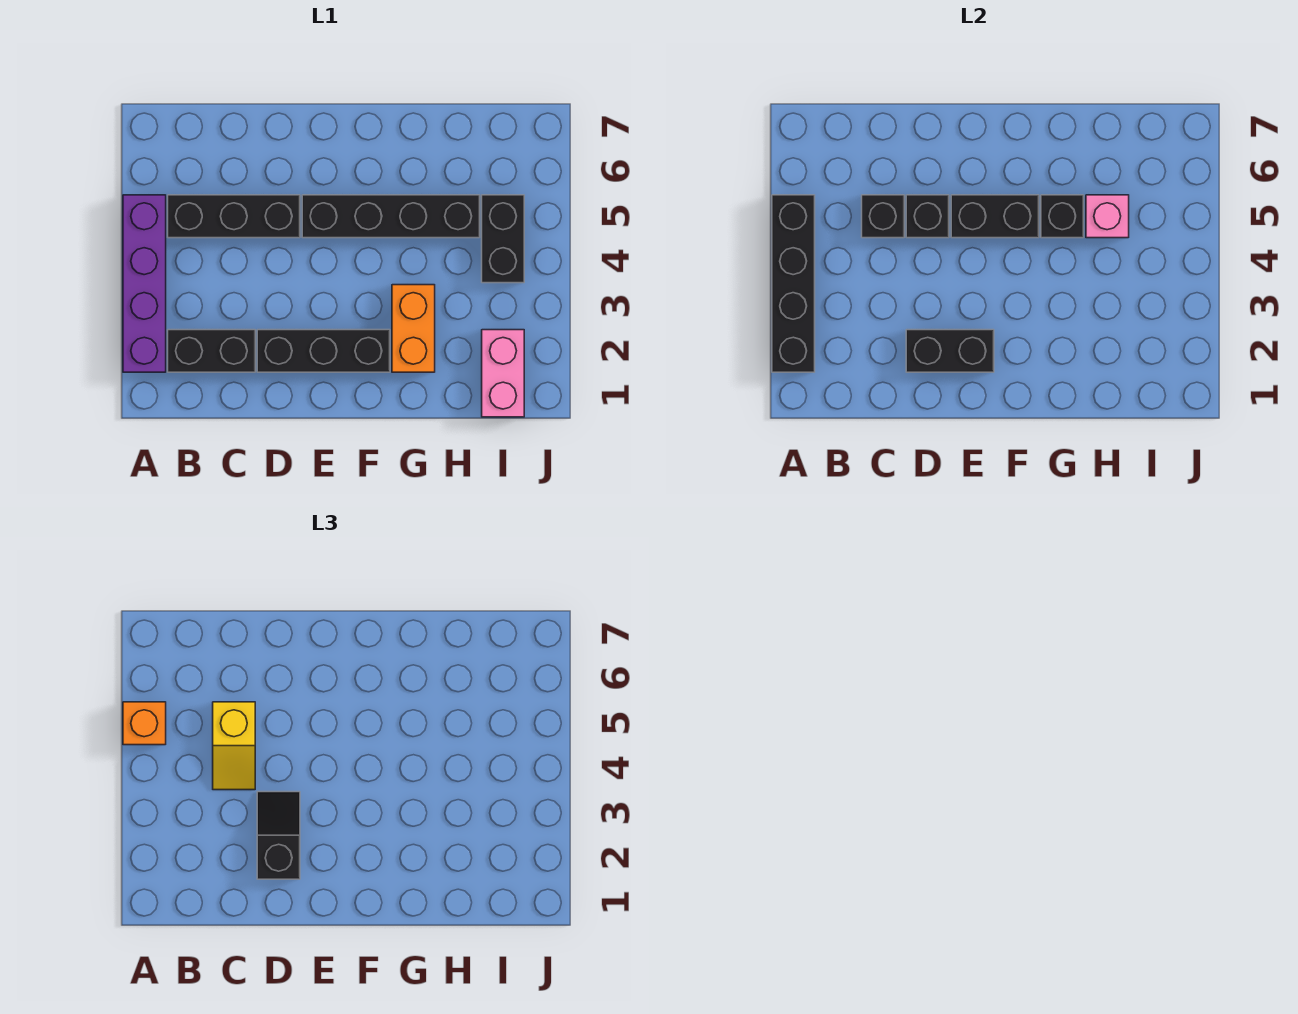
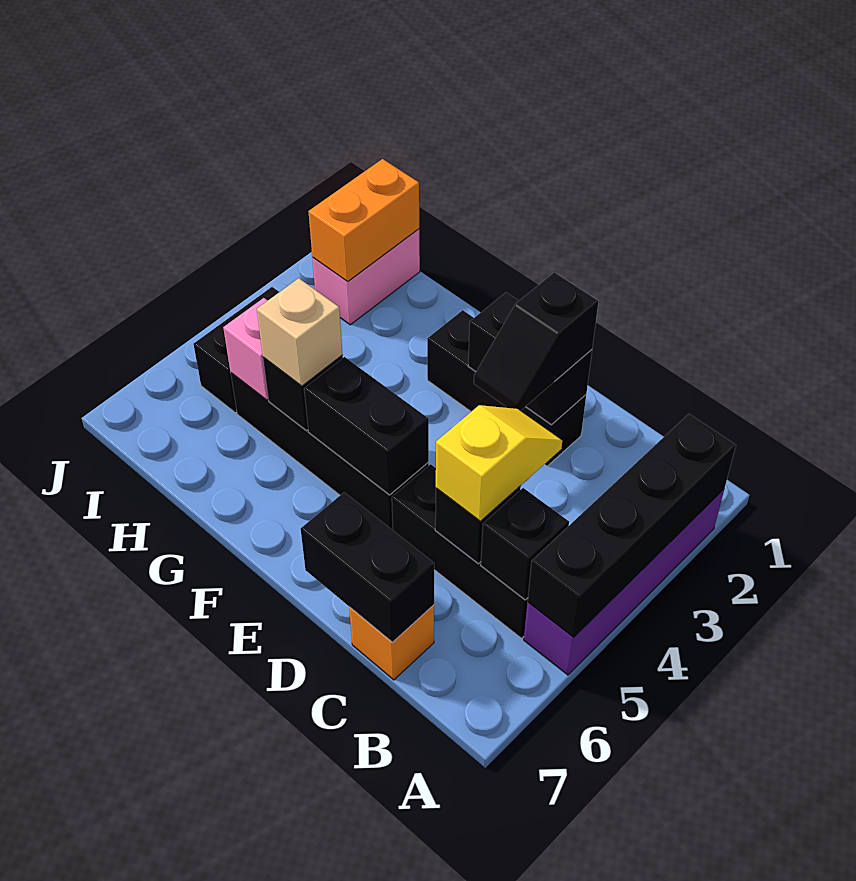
orange 1x1 brick [123,702,166,745] -> orange 1x1 brick moved to [349,605,434,680]
black 1x2 brick [168,330,255,372] -> black 1x2 brick moved to [301,492,434,642]
black 1x1 brick [906,195,949,238] -> black 1x1 brick moved to [481,488,569,600]
orange 1x2 brick [392,285,435,372] -> orange 1x2 brick moved to [308,159,419,281]
none -> tan 1x1 brick [257,278,342,386]

